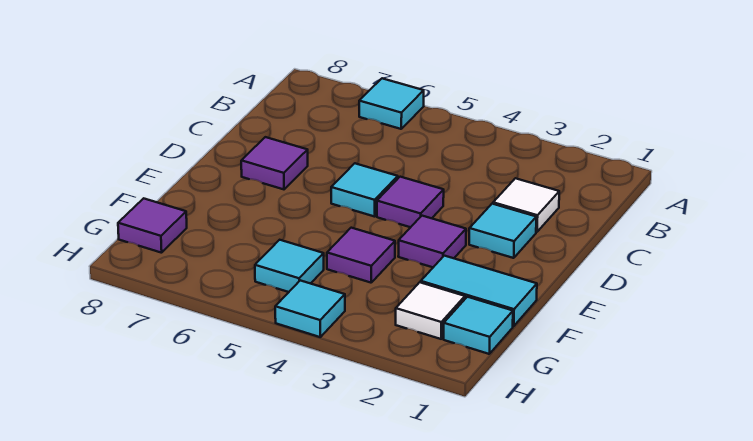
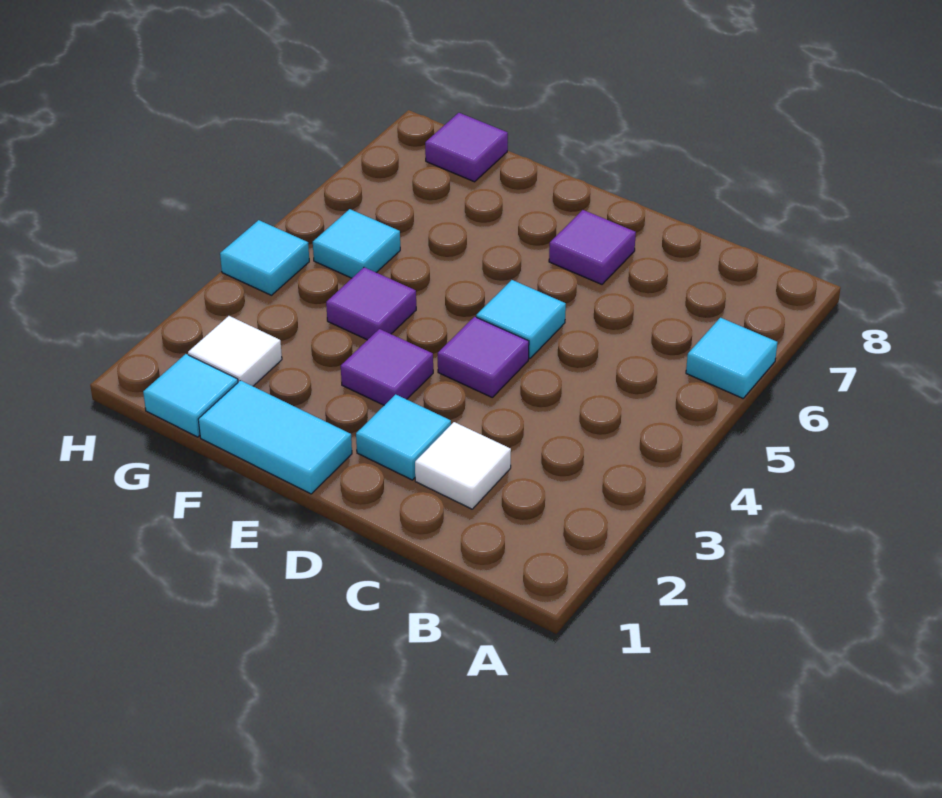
cyan 1x2 tile [421,256,537,326] -> cyan 1x2 tile turned to [198,380,352,494]

